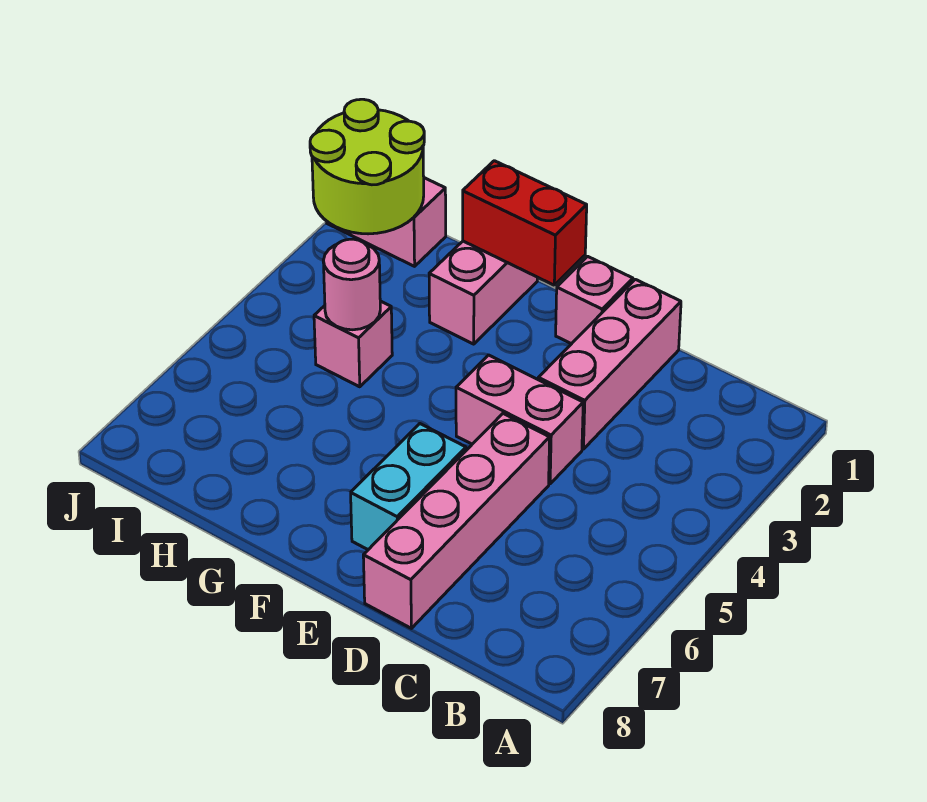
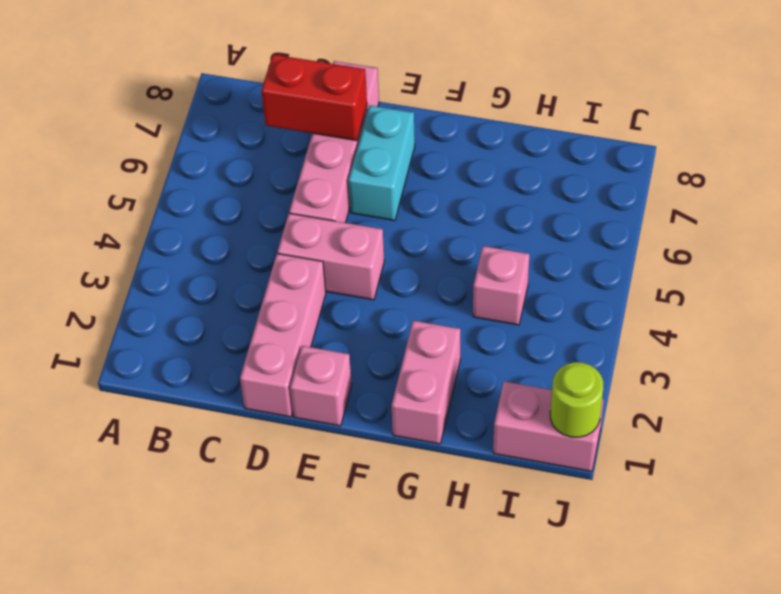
red 1x2 brick [463,161,587,285] -> red 1x2 brick moved to [261,55,367,141]
pink 1x1 round brick [323,239,380,330] -> none
lime 2x2 round brick [310,99,424,234] -> lime 1x1 round brick [550,362,603,437]

